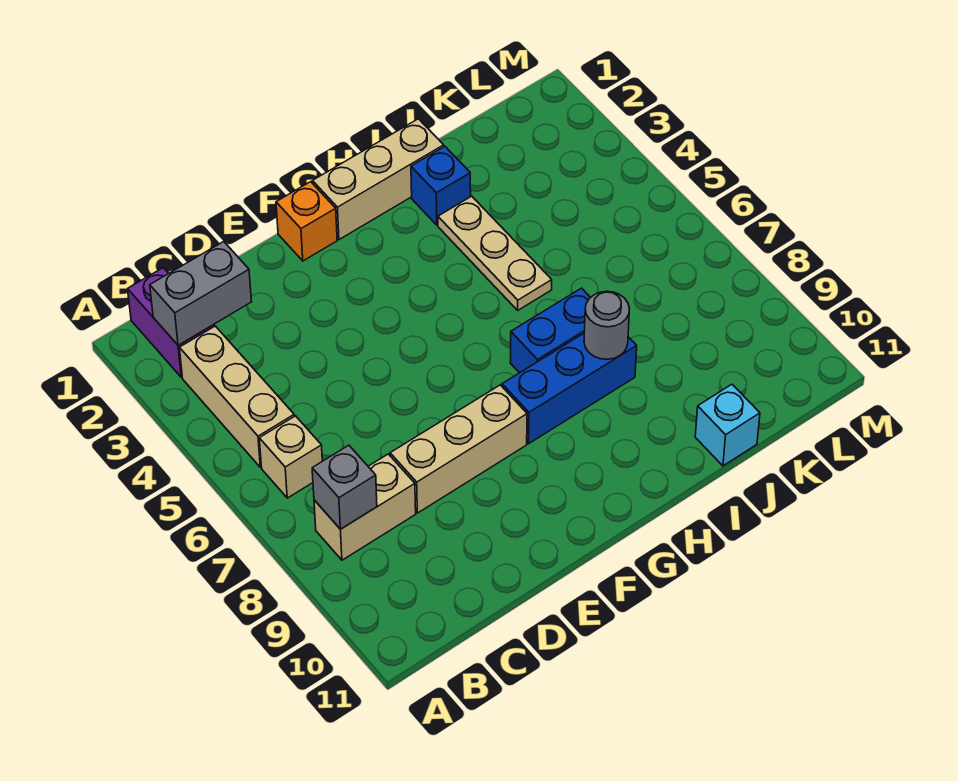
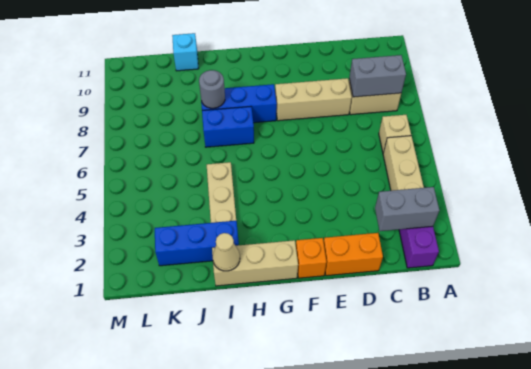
grey 1x1 brick [312,445,377,529] -> grey 1x2 brick [349,55,406,97]
none -> orange 1x2 brick [324,233,383,276]
none -> tan 1x1 cone [213,233,240,271]
blue 1x1 brick [411,146,471,225] -> blue 1x3 brick [155,221,239,266]

